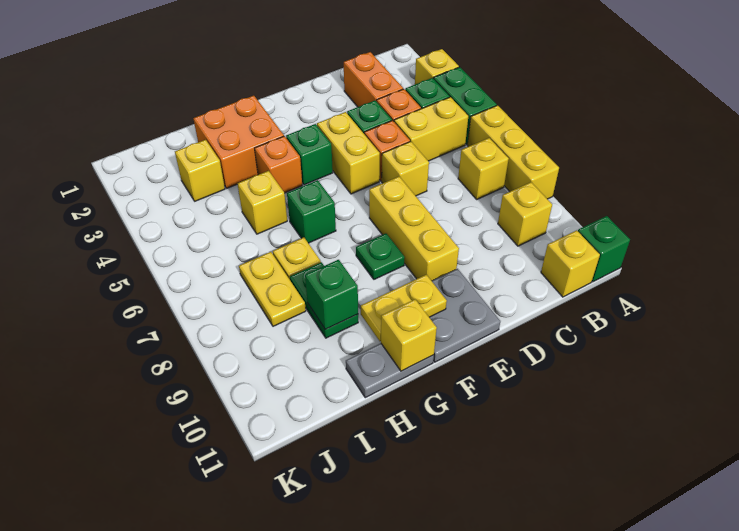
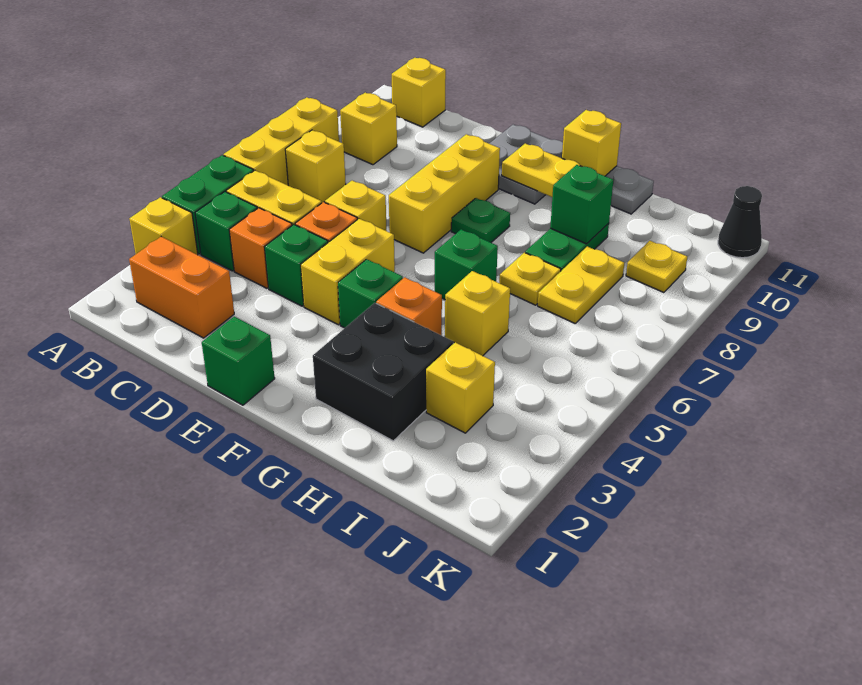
green 1x1 brick [578,216,630,282] -> green 1x1 brick moved to [202,317,275,405]
orange 1x2 brick [344,52,403,107] -> orange 1x2 brick turned to [129,237,234,338]
orange 2x2 brick [193,96,284,188] -> black 2x2 brick [313,303,453,441]
none -> yellow 1x1 plate [626,241,688,293]
none -> black 1x1 cone [718,186,762,258]

